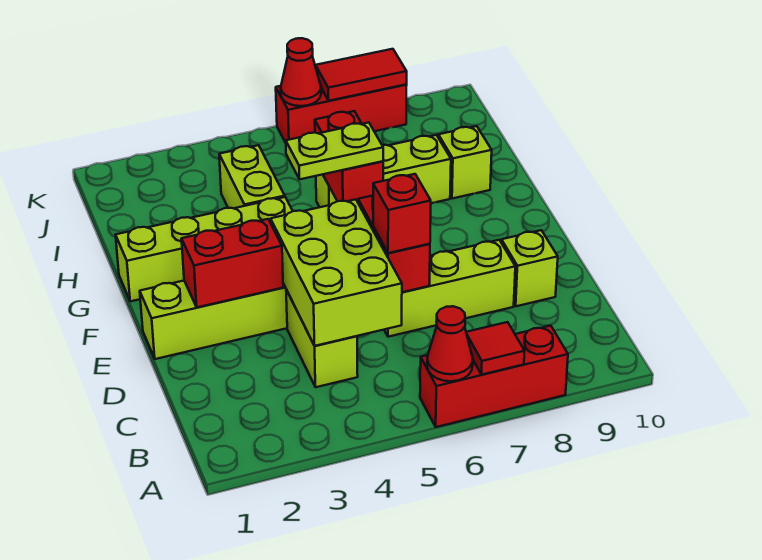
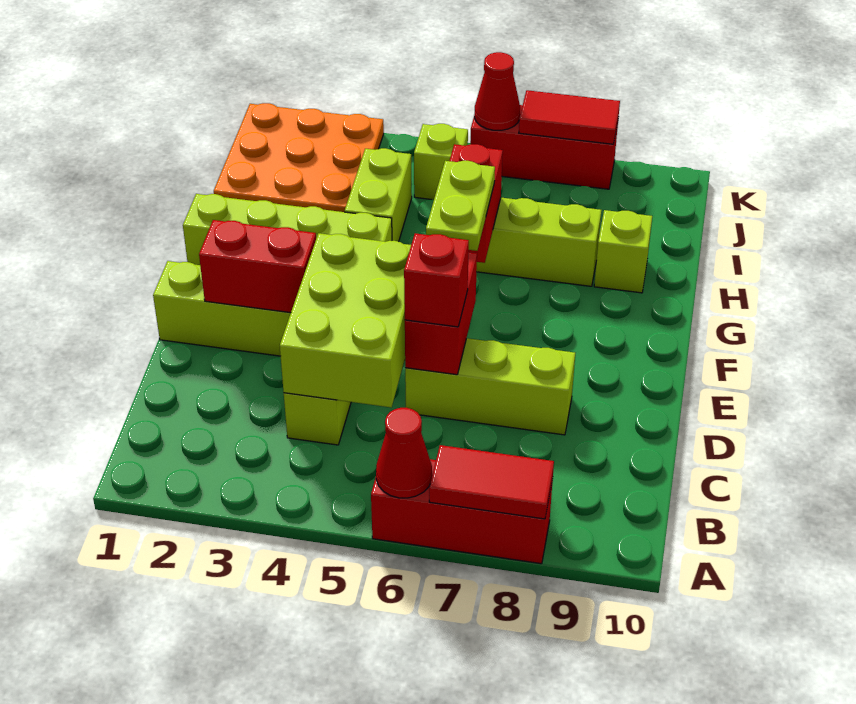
red 1x1 tile [466,322,525,375] -> red 1x2 tile [429,445,554,519]
lime 1x1 brick [501,230,558,306] -> lime 1x1 brick moved to [414,124,468,200]
lime 1x2 plate [286,123,383,179] -> lime 1x2 plate turned to [426,161,495,251]
none -> orange 3x3 plate [214,103,384,212]

